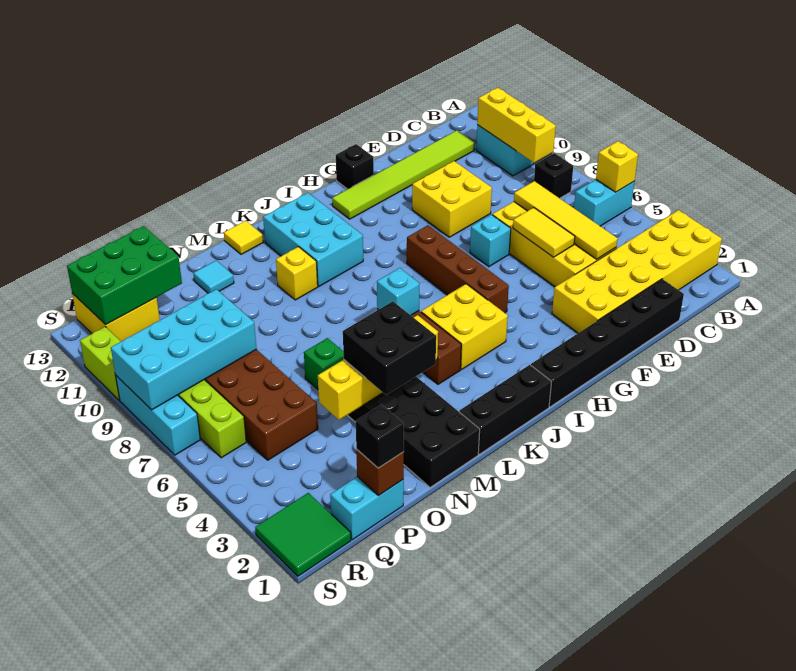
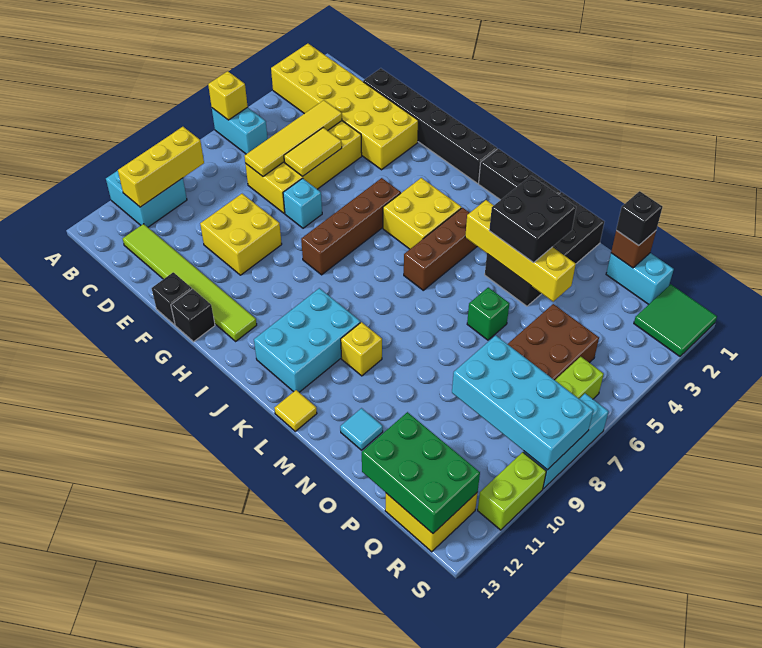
black 1x1 brick [534,153,573,198] -> black 1x1 brick moved to [152,272,192,325]
cyan 1x1 brick [377,268,420,315] -> none

